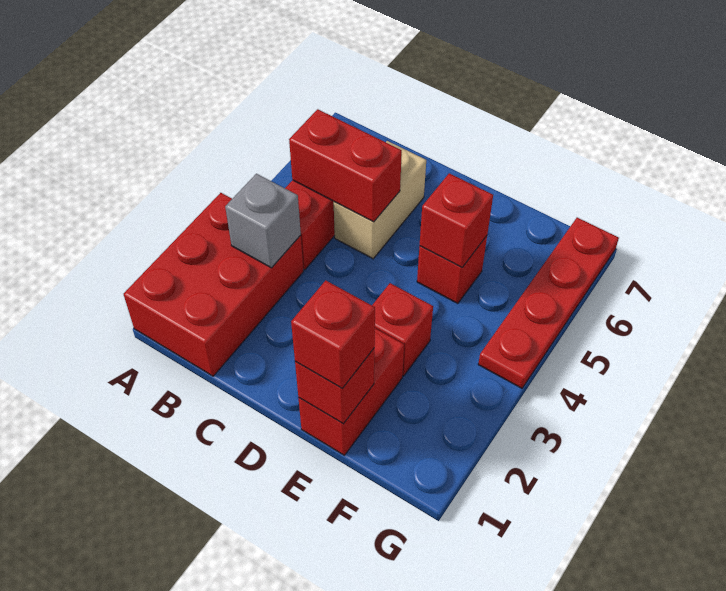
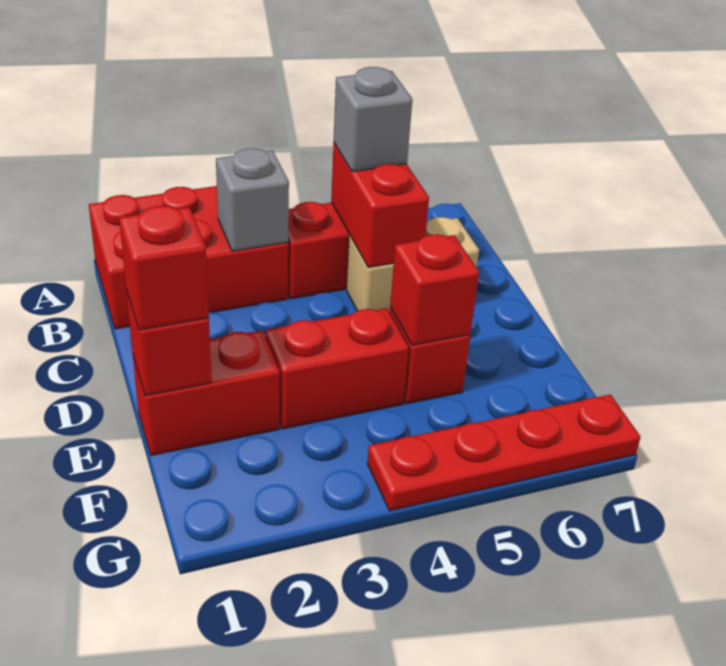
none -> grey 1x1 brick [334,67,412,172]
red 1x1 brick [372,283,433,376] -> red 1x2 brick [265,308,409,429]

